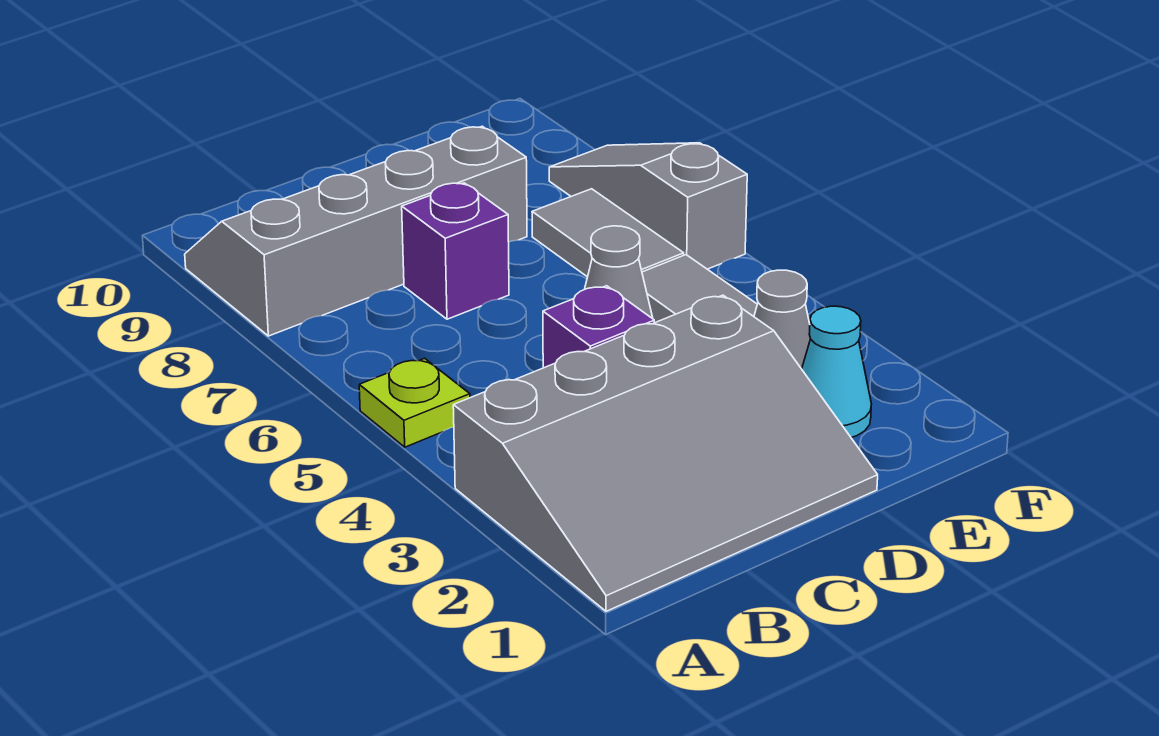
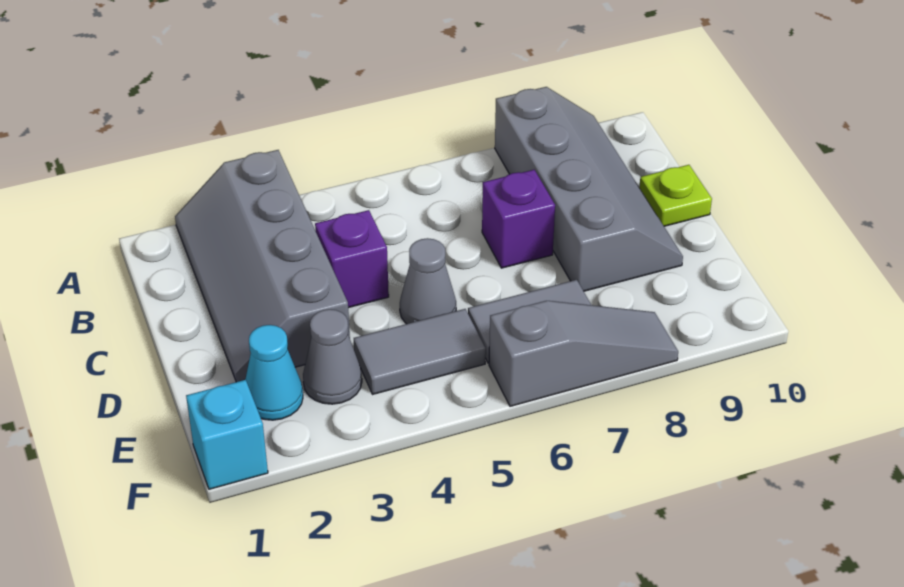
grey 3x4 slope [453,295,878,611] -> grey 2x4 slope [175,150,350,382]
lime 1x1 plate [359,358,470,447] -> lime 1x1 plate moved to [639,165,712,226]
none -> cyan 1x1 brick [186,380,268,489]

